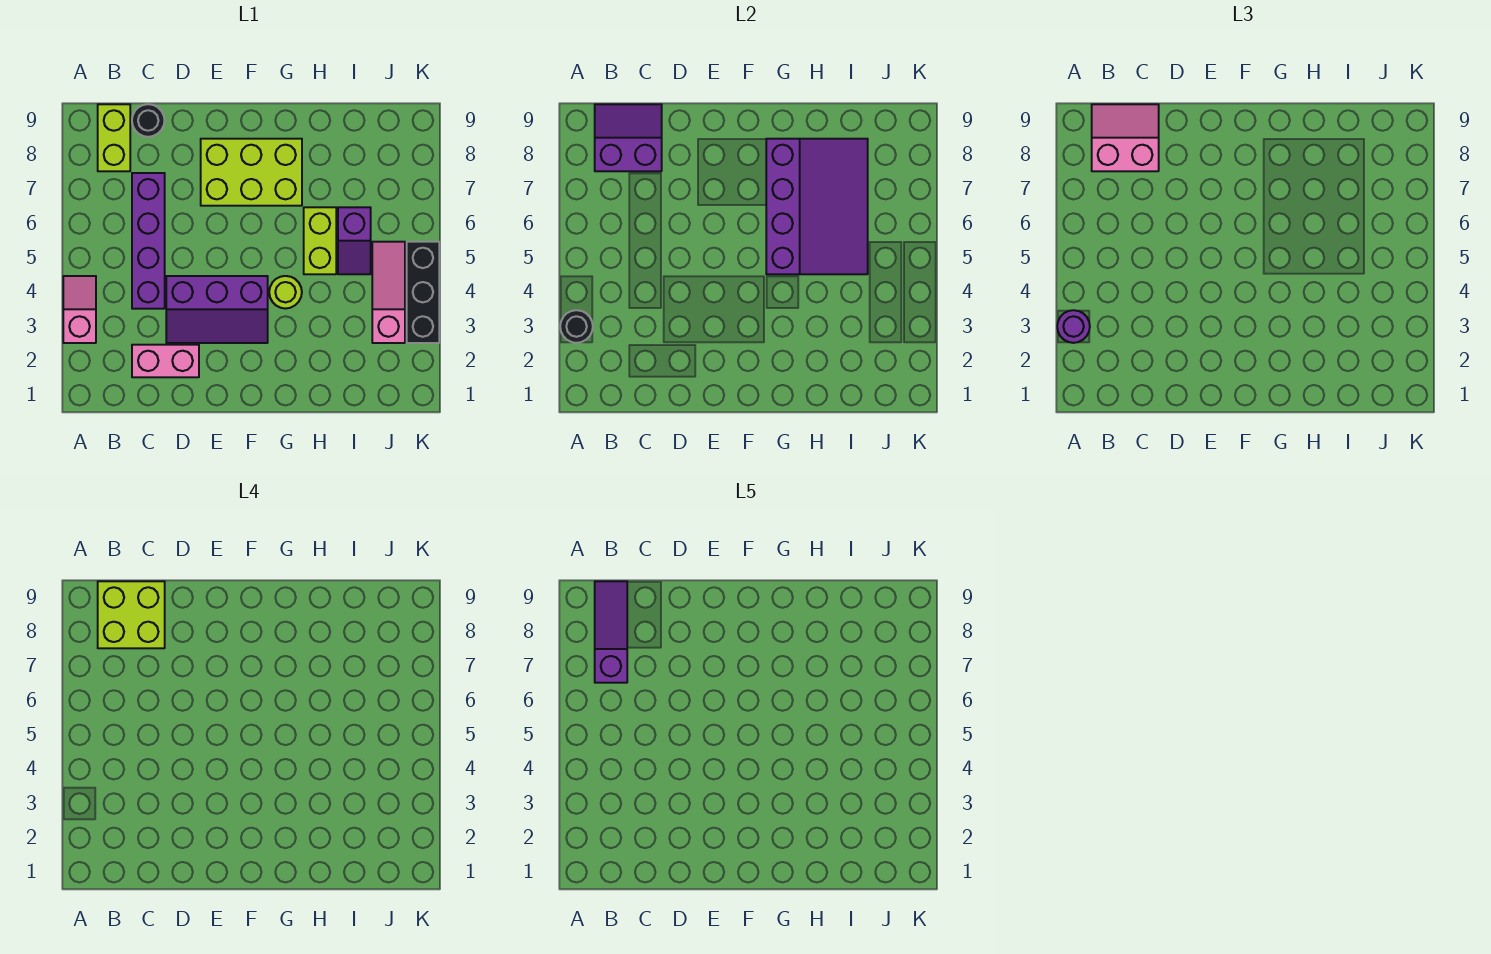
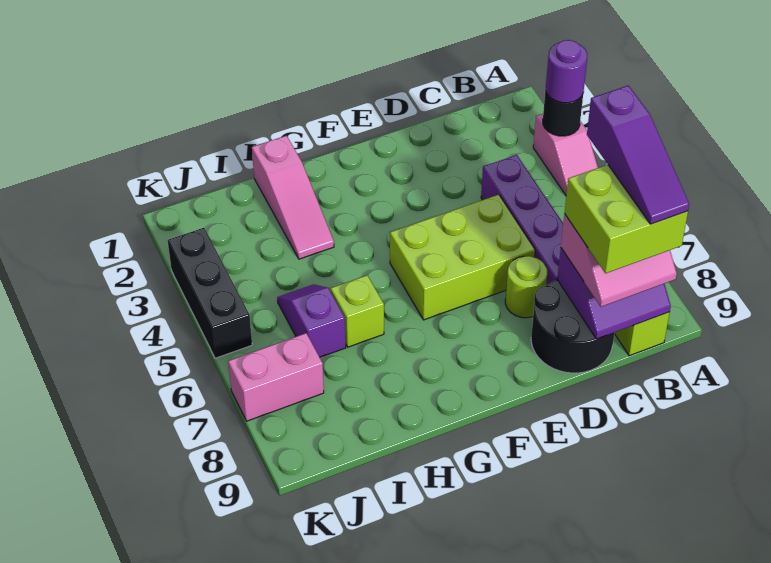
pink 1x2 brick [132,345,199,377] -> pink 1x2 brick moved to [228,333,324,421]
black 1x1 round brick [132,104,165,137] -> black 2x2 round brick [531,280,615,373]
purple 2x3 slope [166,276,268,343] -> none
lime 2x3 brick [201,139,302,206] -> lime 2x3 brick moved to [390,195,535,320]
lime 1x1 round brick [269,276,302,309] -> lime 1x1 round brick moved to [505,256,547,318]
purple 3x4 slope [766,139,868,274] -> none
lime 1x2 brick [304,207,336,274] -> lime 1x1 brick [331,275,384,347]
pink 1x3 slope [372,242,405,343] -> pink 1x3 slope moved to [252,136,334,259]

